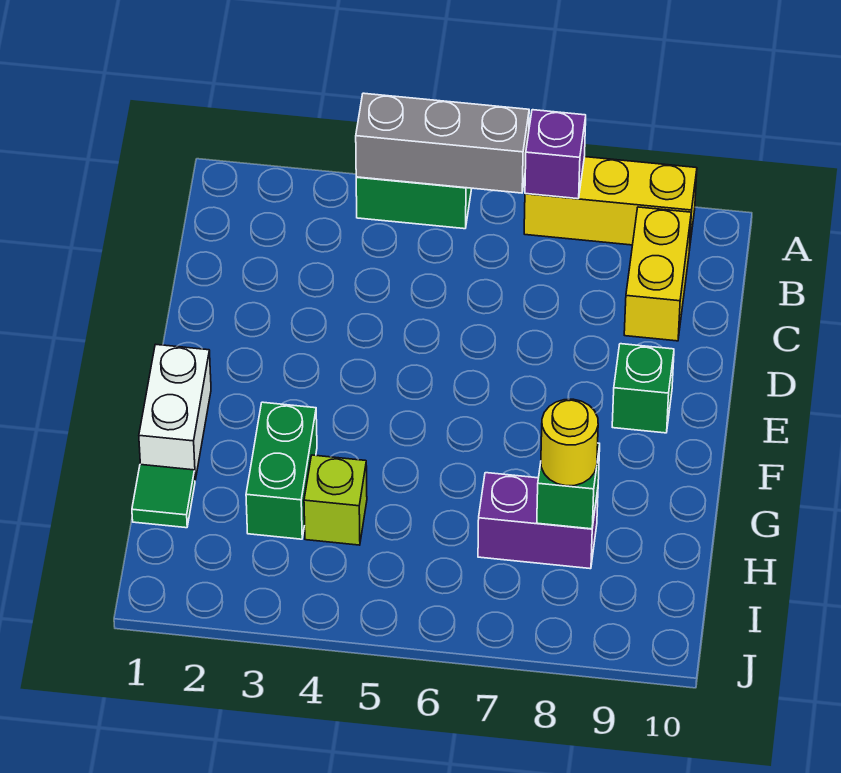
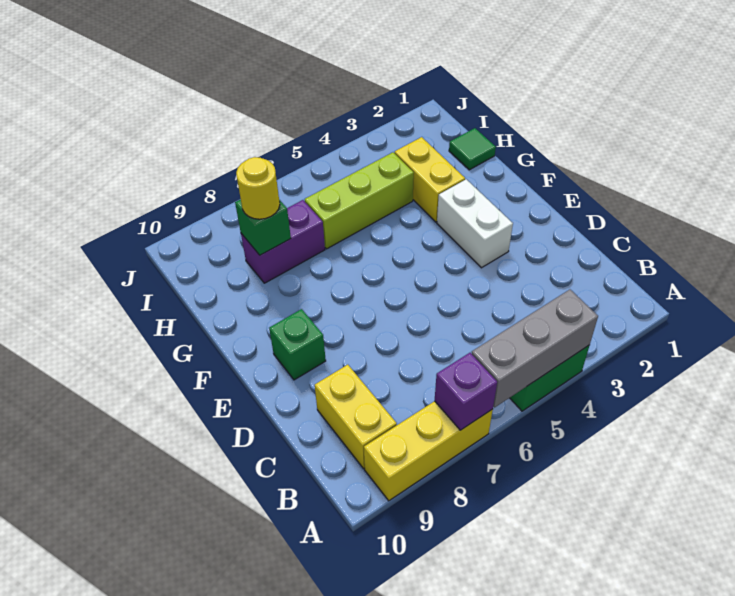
white 1x2 brick [139,344,211,480] -> white 1x2 brick moved to [437,179,513,268]
green 1x2 brick [246,402,317,539] -> yellow 1x2 brick [394,137,465,222]
lime 1x1 brick [304,455,367,545] -> lime 1x3 brick [305,152,414,249]

